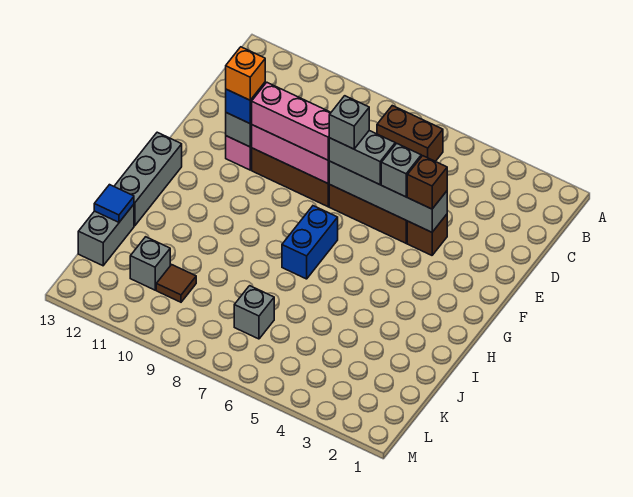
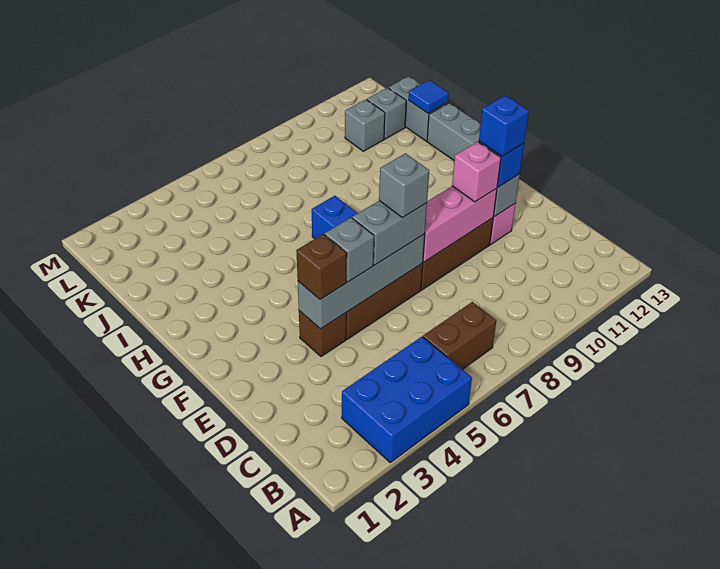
none -> blue 2x3 brick [342,337,472,462]
pink 1x3 brick [251,82,331,160] -> pink 1x1 brick [452,142,501,202]
orange 1x1 brick [226,47,265,100] -> blue 1x1 brick [479,96,529,156]
grey 1x1 brick [234,286,274,339] -> grey 1x1 brick moved to [367,88,406,139]
brown 1x1 tile [156,265,196,302] -> none

